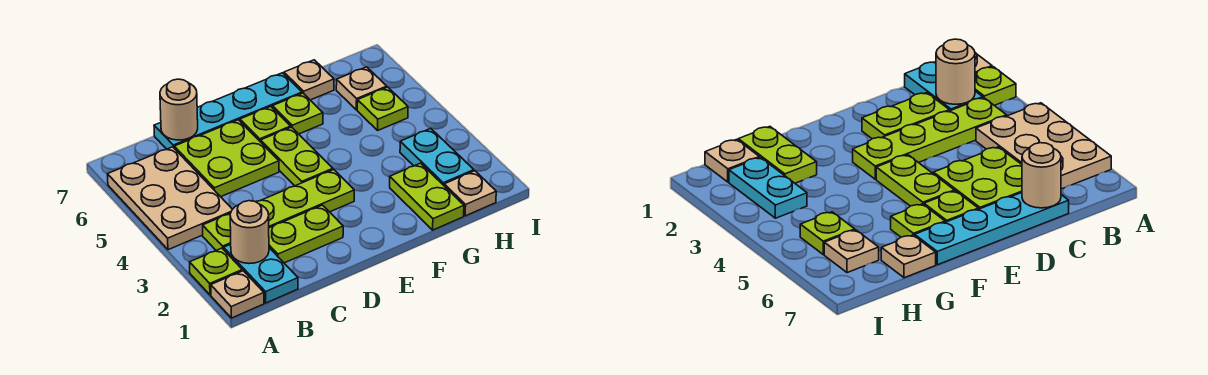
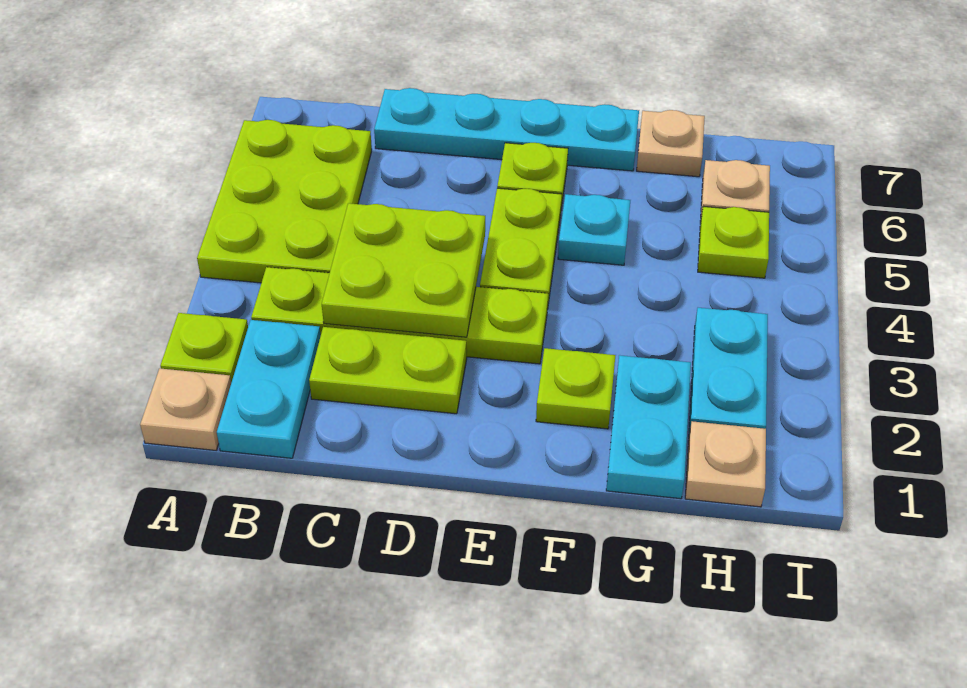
tan 2x3 plate [107,147,233,250] -> lime 2x3 plate [197,120,372,283]
tan 1x1 round brick [230,201,269,264] -> none
lime 2x2 plate [174,120,279,197] -> lime 2x2 plate moved to [322,203,485,337]
tan 1x1 round brick [160,79,198,140] -> none
none -> cyan 1x1 plate [558,194,630,265]
lime 1x1 plate [272,93,323,134] -> lime 1x1 plate moved to [536,348,616,429]
lime 1x2 plate [390,163,464,230] -> cyan 1x2 plate [606,355,691,499]

